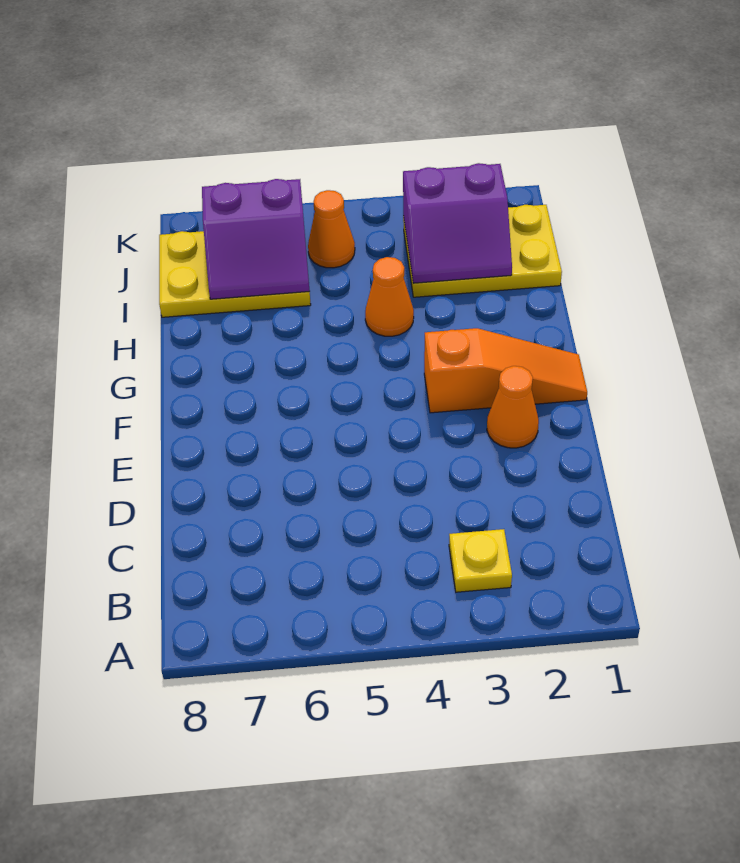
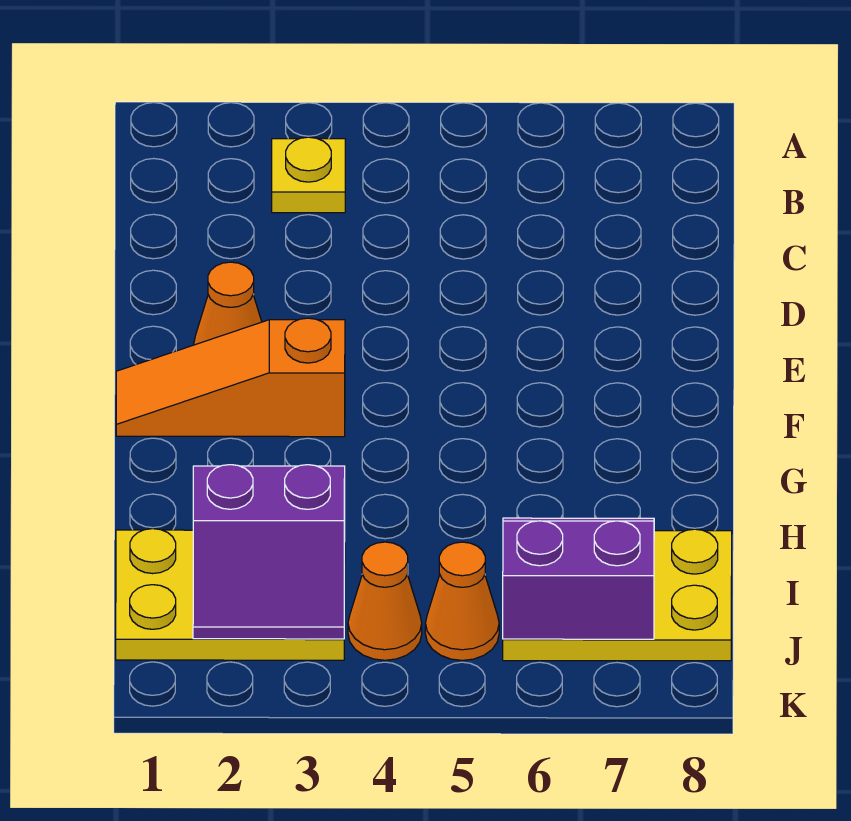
orange 1x1 cone [365,257,414,336] -> orange 1x1 cone moved to [348,542,422,660]
purple 2x2 slope [403,163,512,283] -> purple 2x2 slope turned to [193,465,345,639]

